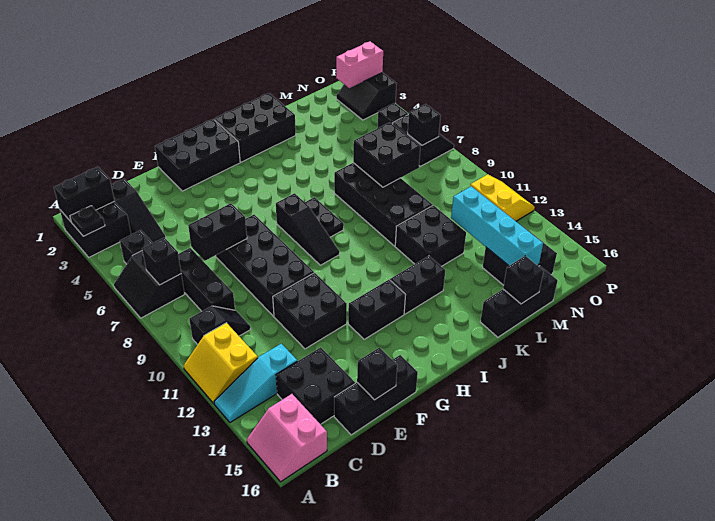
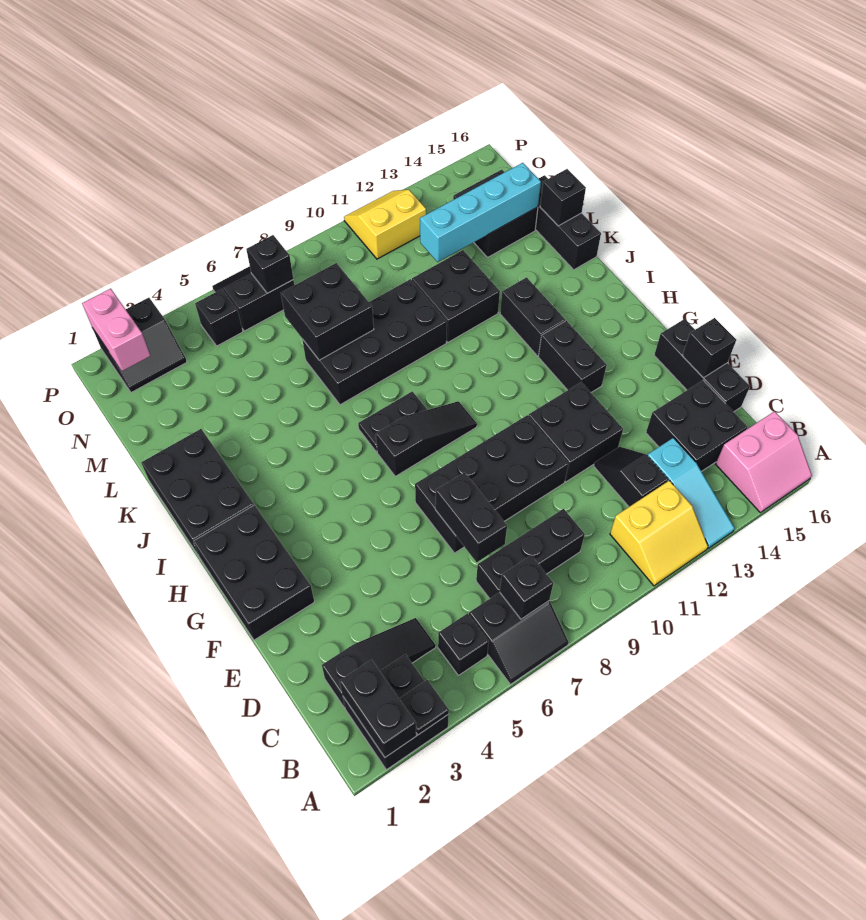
black 1x2 slope [189,306,250,345] -> black 1x2 slope moved to [594,447,668,507]

